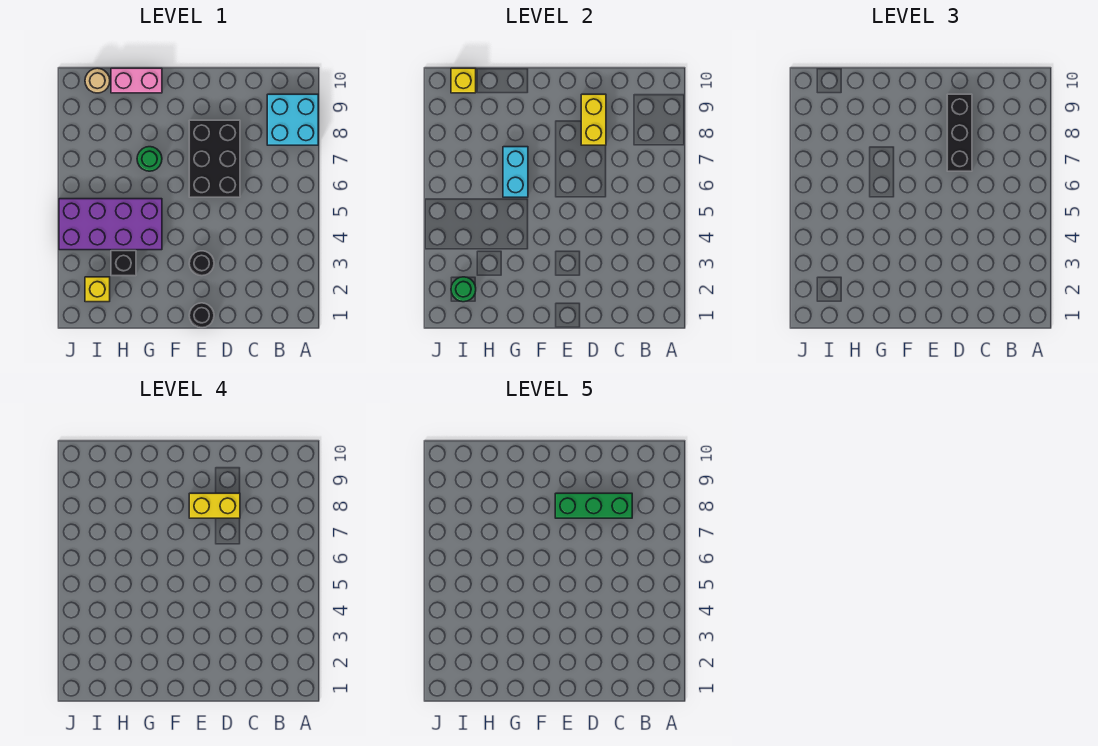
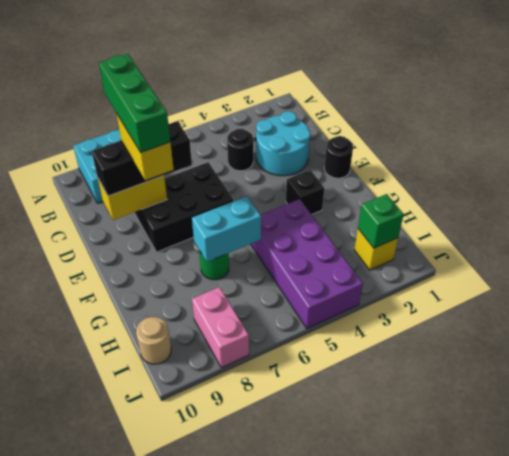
none -> cyan 2x2 round brick [256,111,310,176]
black 1x1 round brick [189,251,214,276] -> black 1x1 round brick moved to [227,129,253,171]
pink 1x2 brick [111,68,162,93] -> pink 1x2 brick moved to [192,287,249,368]
black 1x1 brick [111,251,136,276] -> black 1x1 brick moved to [286,170,324,214]
green 1x1 round brick [451,277,476,302] -> green 1x1 brick [358,194,404,248]
yellow 1x1 brick [451,68,476,93] -> none

